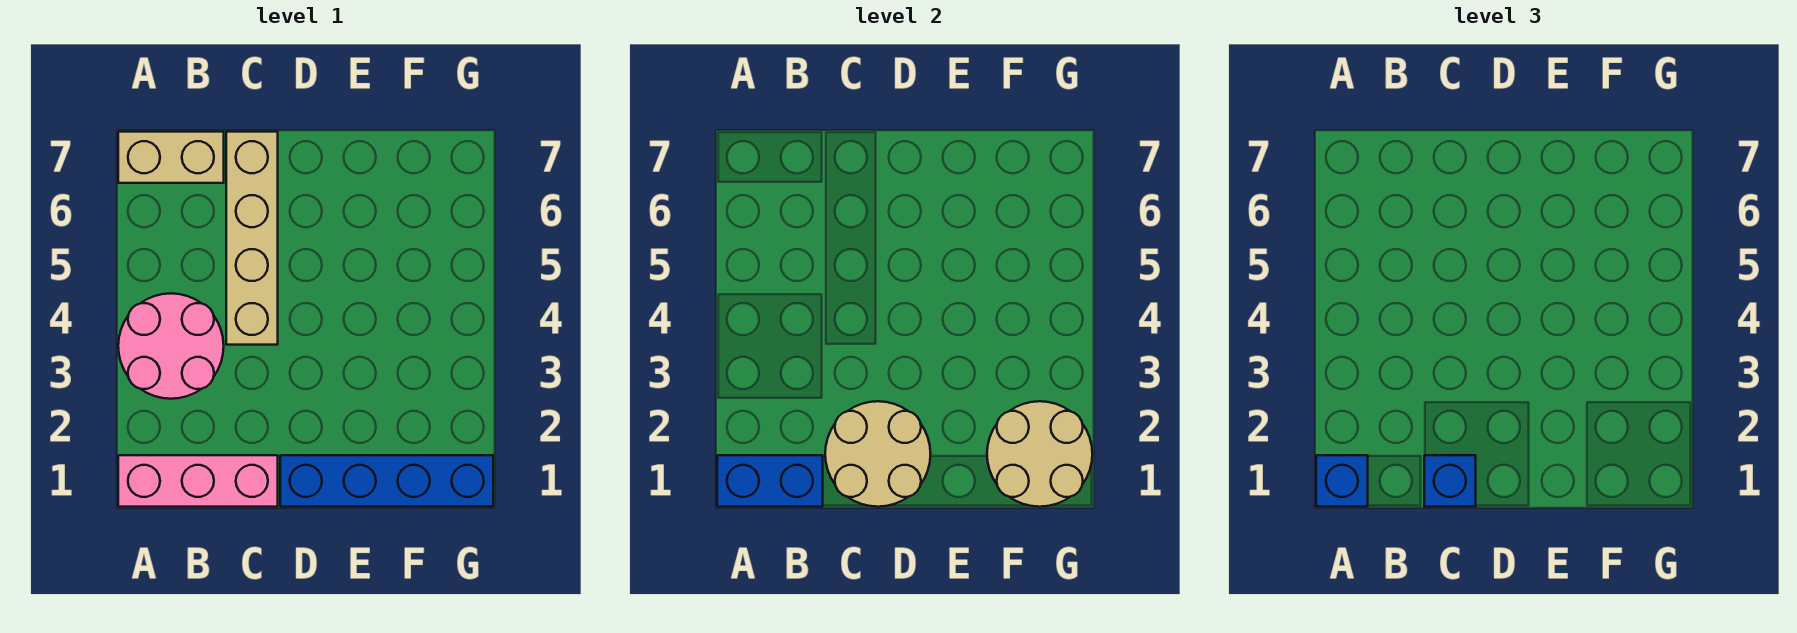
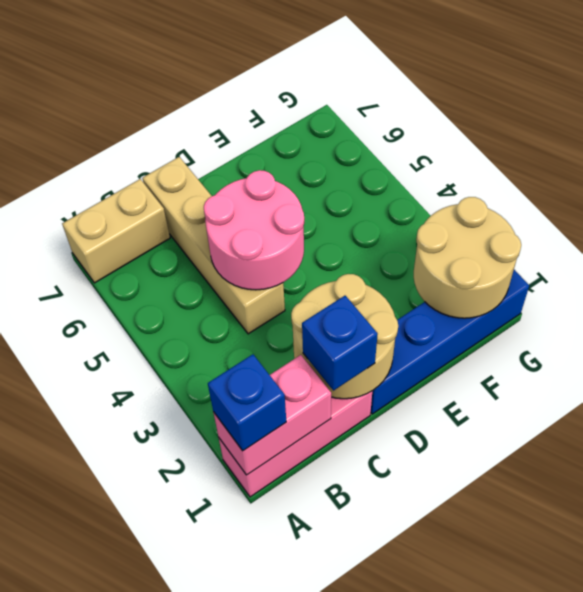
blue 1x2 brick [717,455,823,507] -> pink 1x2 brick [213,355,331,475]
pink 2x2 round brick [118,293,224,399] -> pink 2x2 round brick moved to [204,170,304,290]

